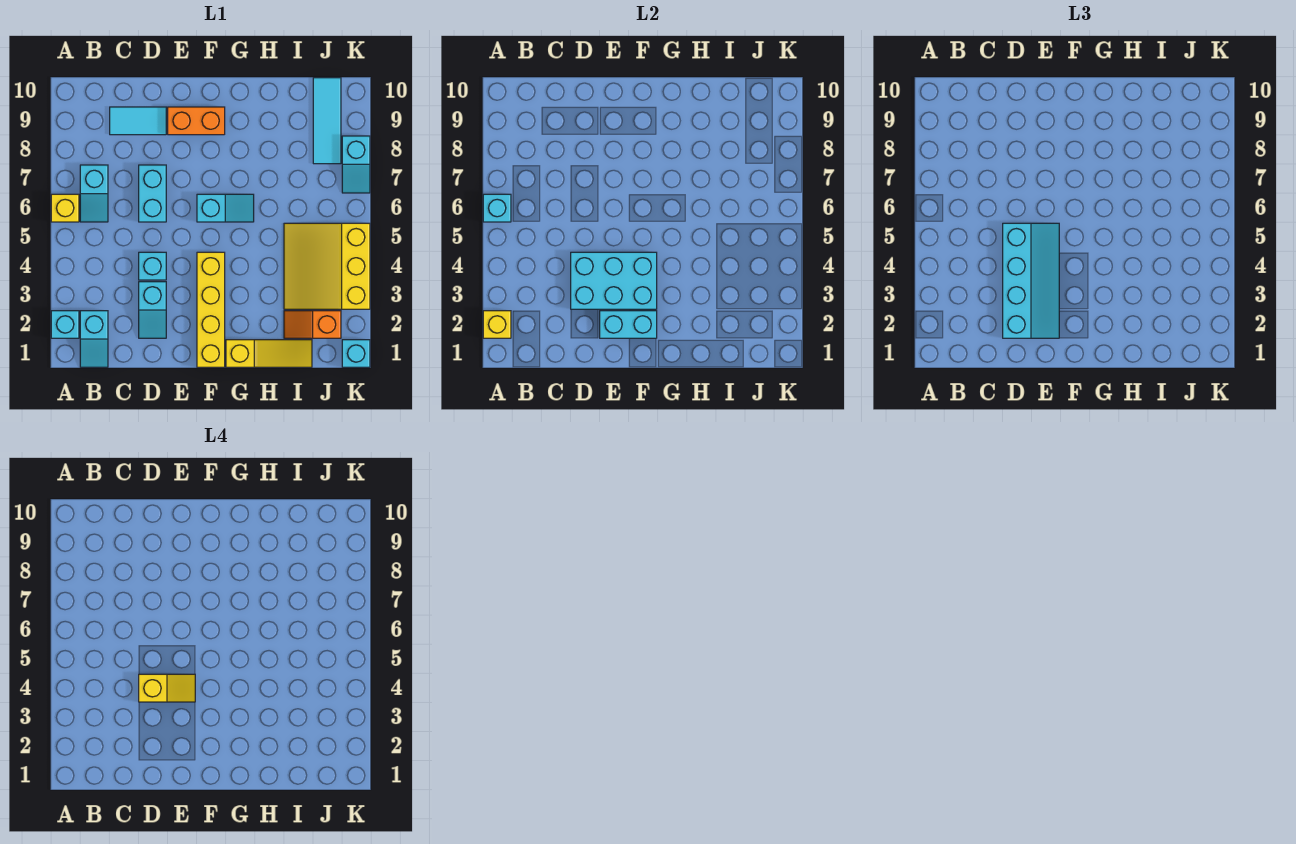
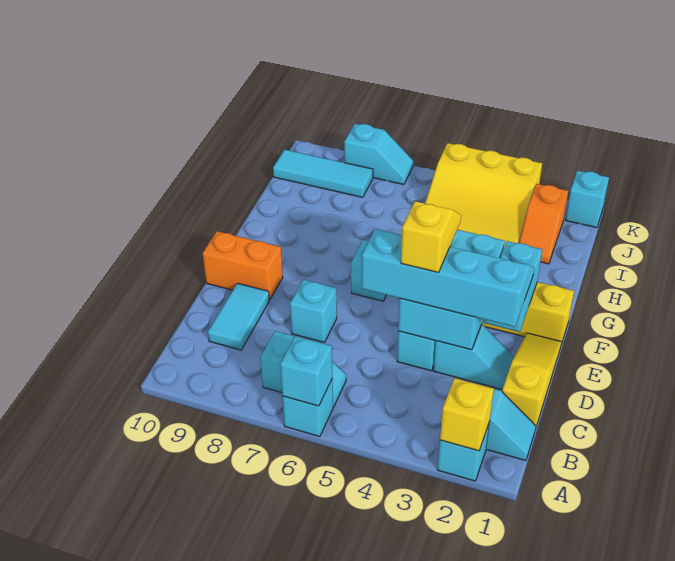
yellow 1x1 brick [51,194,79,222] -> cyan 1x1 brick [282,379,333,437]
cyan 1x2 brick [139,165,166,222] -> cyan 1x1 brick [290,280,337,342]
orange 1x2 brick [168,107,225,135] -> orange 1x2 brick turned to [203,231,283,300]
yellow 1x3 slope [226,340,312,367] -> yellow 1x3 slope moved to [502,333,561,426]

